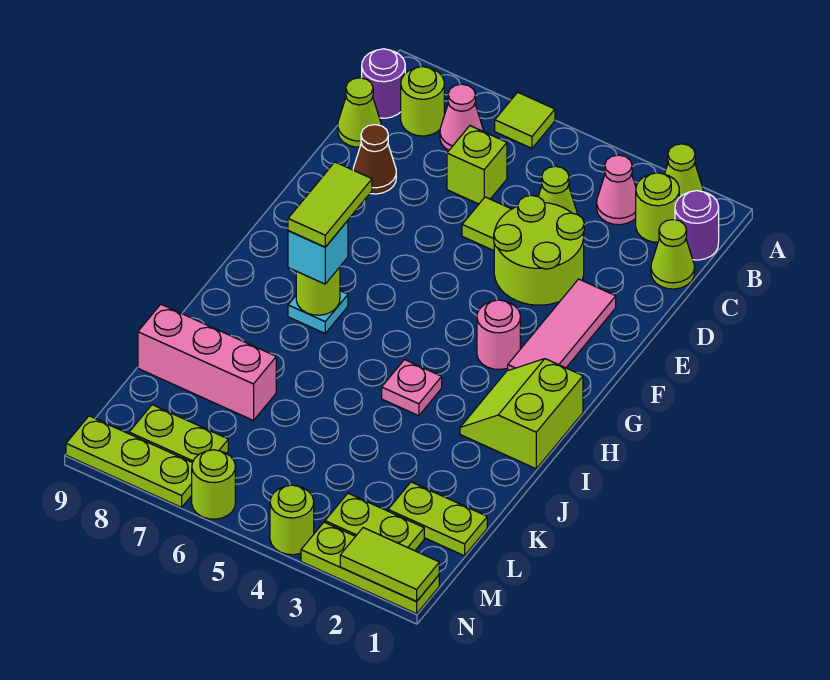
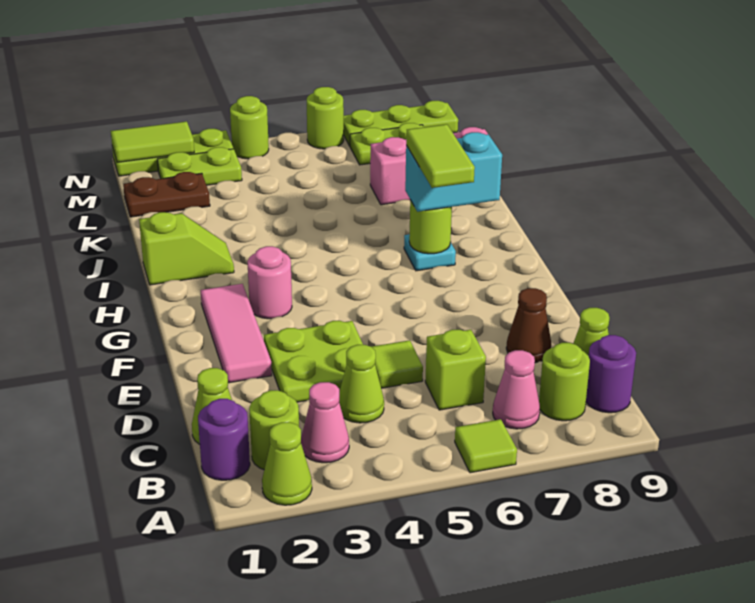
lime 2x2 round brick [494,195,584,305] -> lime 2x2 plate [264,321,363,402]
lime 2x2 slope [460,359,583,469] -> lime 1x2 slope [139,212,234,285]
cyan 1x1 brick [288,221,348,284] -> cyan 1x2 brick [405,132,502,212]
pink 1x1 plate [382,360,442,416] -> none
lime 1x2 plate [388,482,487,556] -> brown 1x2 plate [123,172,210,217]

